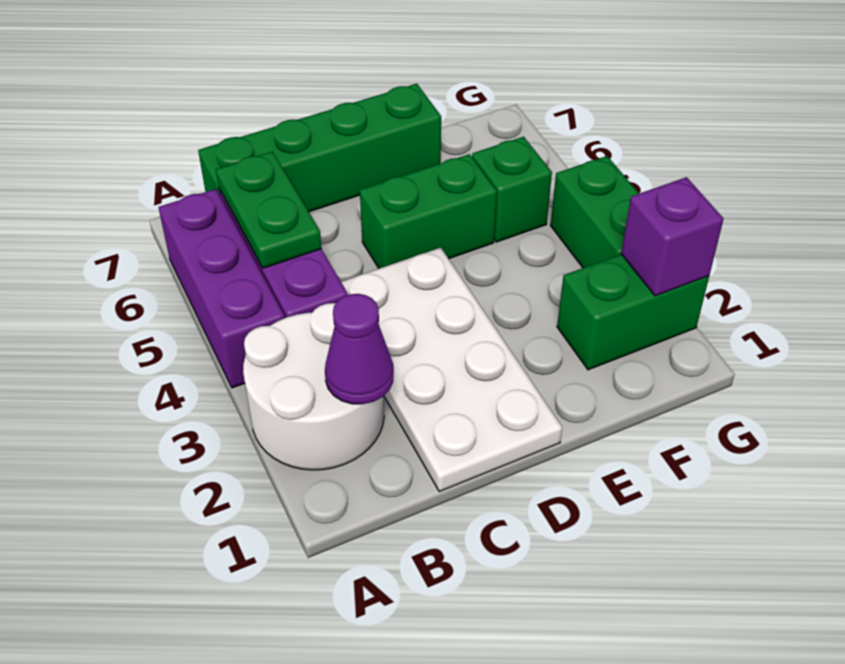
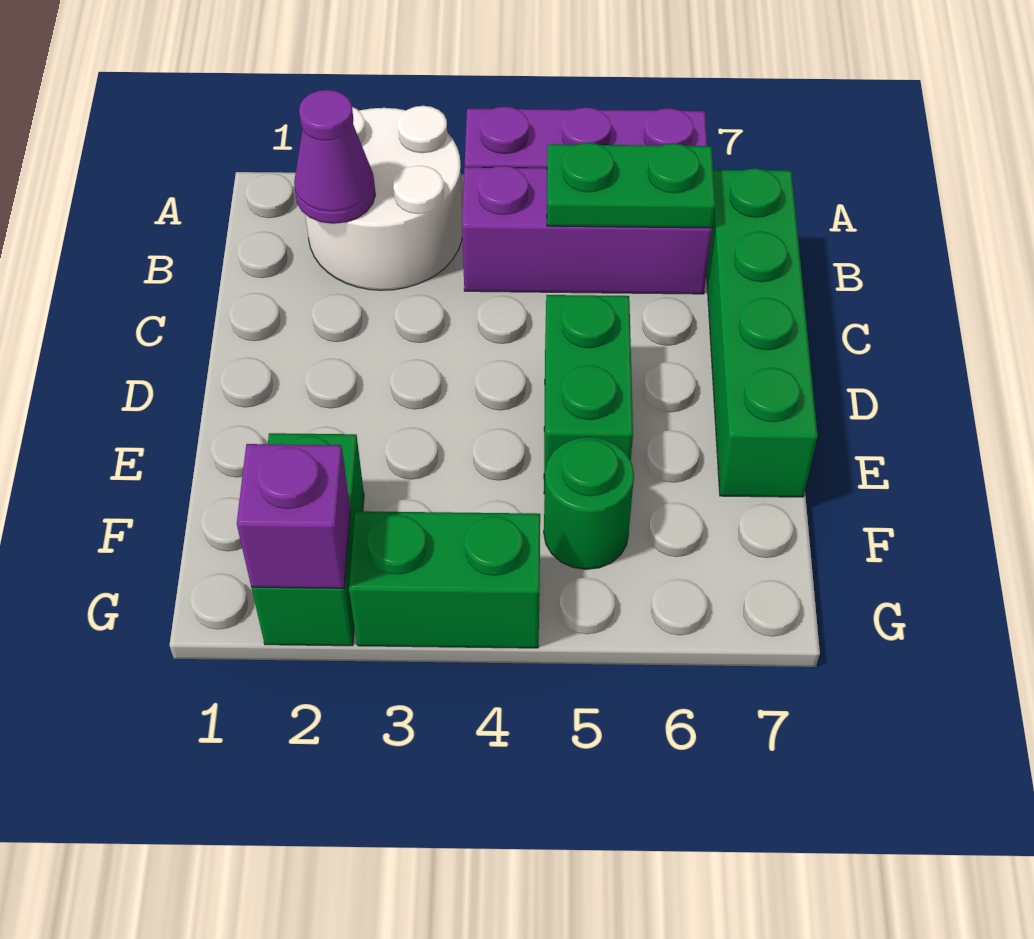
white 2x4 plate [341,247,562,492] -> none
green 1x1 brick [472,137,552,242] -> green 1x1 round brick [544,437,634,569]

